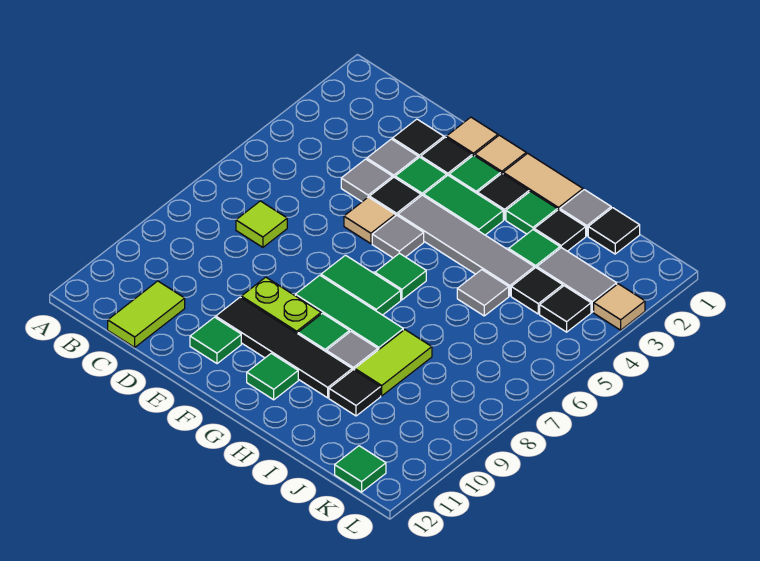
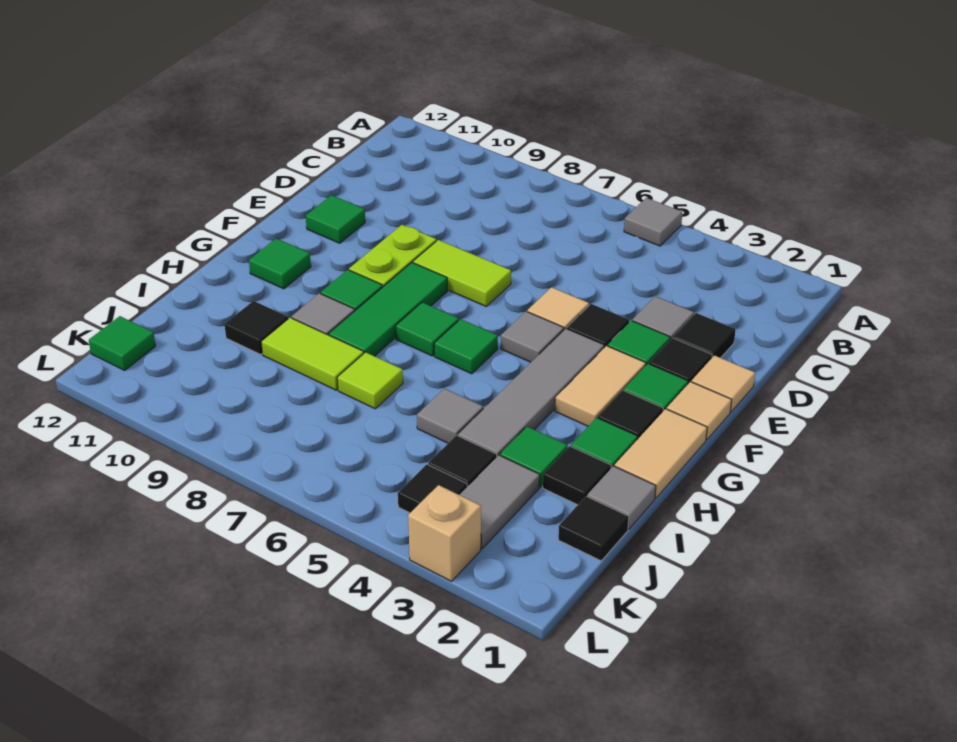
lime 1x1 tile [236,201,287,247] -> lime 1x1 tile moved to [337,352,403,409]
lime 1x2 tile [108,281,185,347] -> lime 1x2 tile moved to [413,240,511,306]
grey 1x1 tile [341,159,393,202] -> grey 1x1 tile moved to [624,198,682,246]
black 1x4 tile [216,297,352,398] -> none
green 1x2 tile [424,176,503,235] -> tan 1x2 tile [555,346,646,426]
green 1x2 tile [321,255,401,315] -> green 1x1 tile [396,302,459,356]
tan 1x1 tile [594,284,645,330] -> tan 1x1 brick [408,485,481,581]

